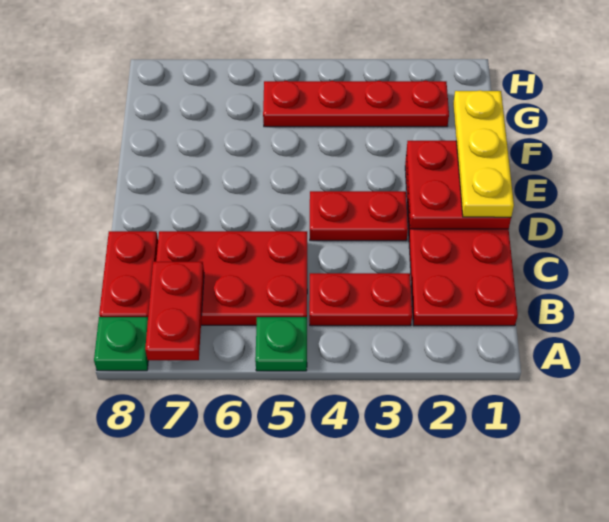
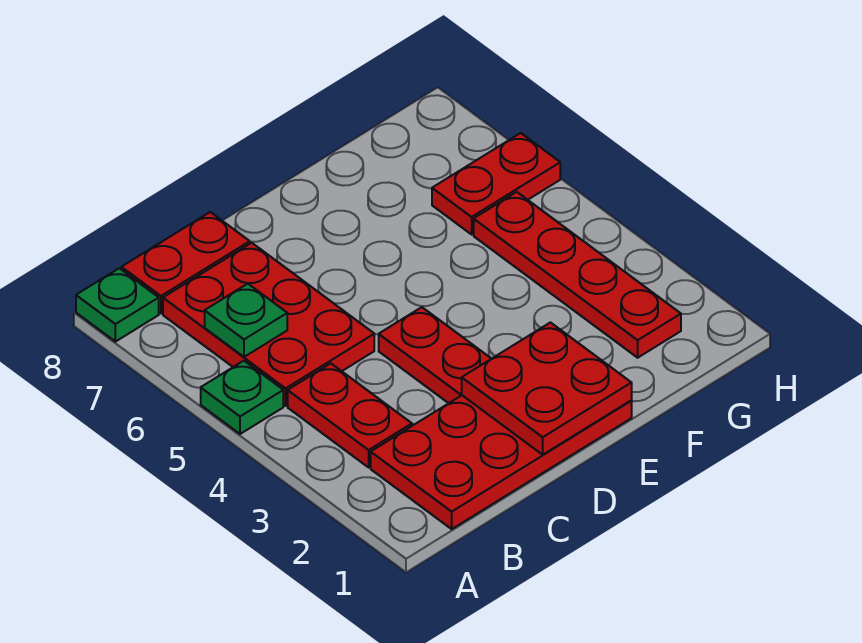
red 1x2 plate [145,262,204,360] -> red 1x2 plate moved to [432,133,560,234]
none -> green 1x1 plate [205,284,287,357]
yellow 1x3 plate [453,90,514,217] -> none

